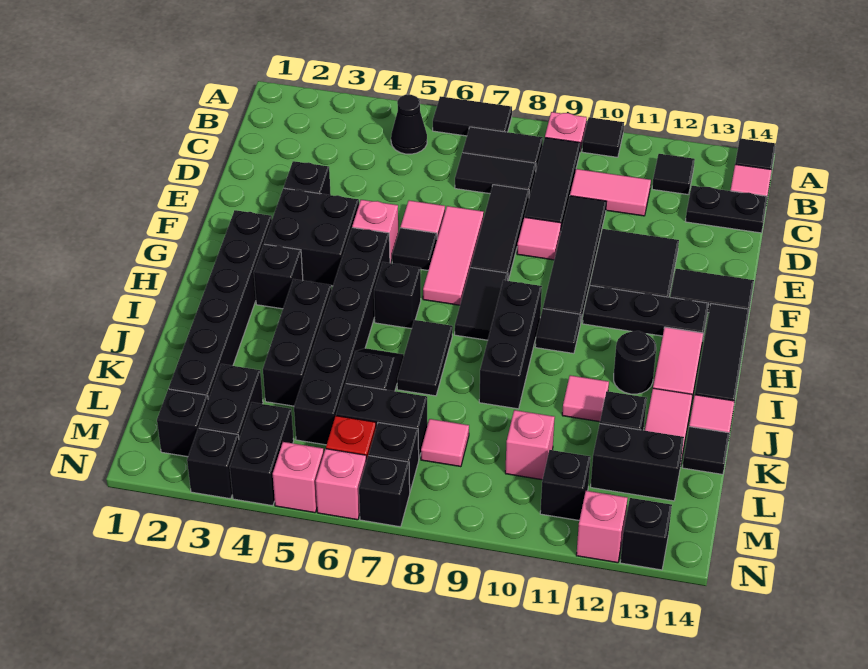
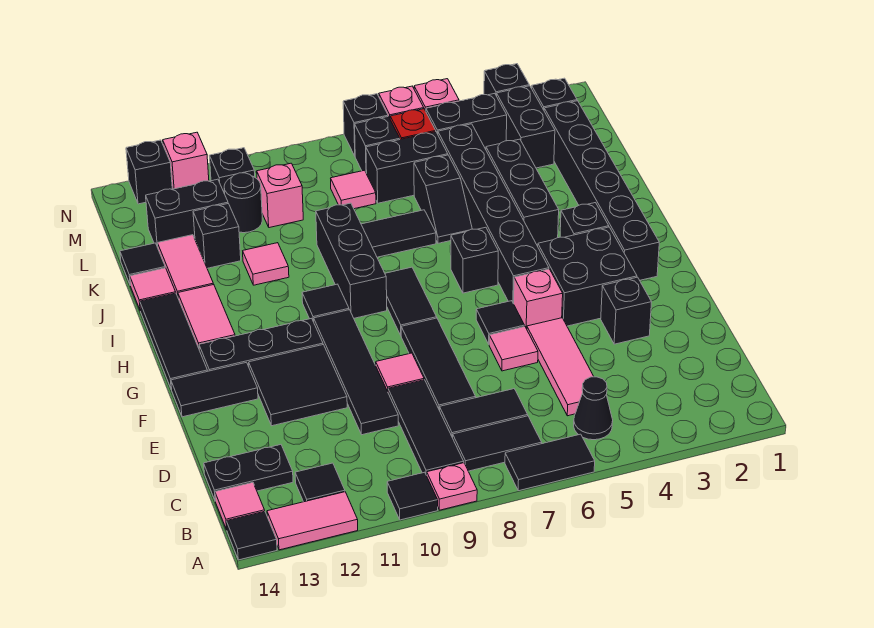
pink 1x2 tile [570,169,651,216] -> pink 1x2 tile moved to [267,492,358,550]
pink 1x3 tile [423,206,484,305] -> pink 1x3 tile moved to [527,318,594,416]
black 1x2 tile [397,320,453,396] -> black 1x2 tile turned to [361,210,436,257]
black 1x1 round brick [614,331,656,394] -> black 1x1 round brick moved to [224,173,262,233]
black 1x2 brick [230,402,294,506] -> black 1x2 brick turned to [426,93,507,149]

